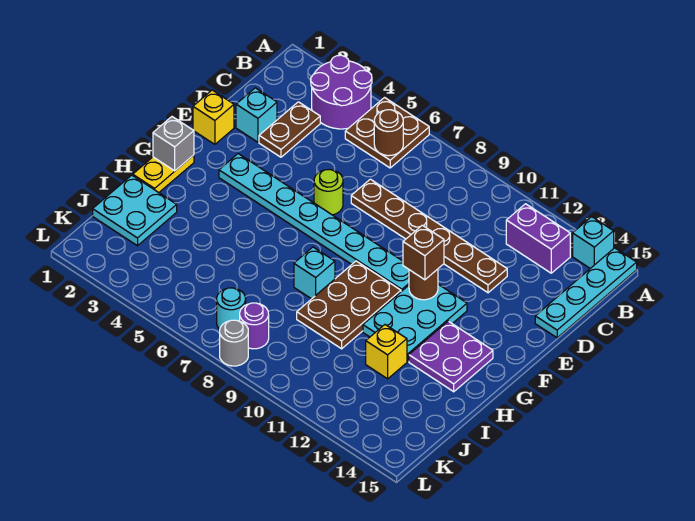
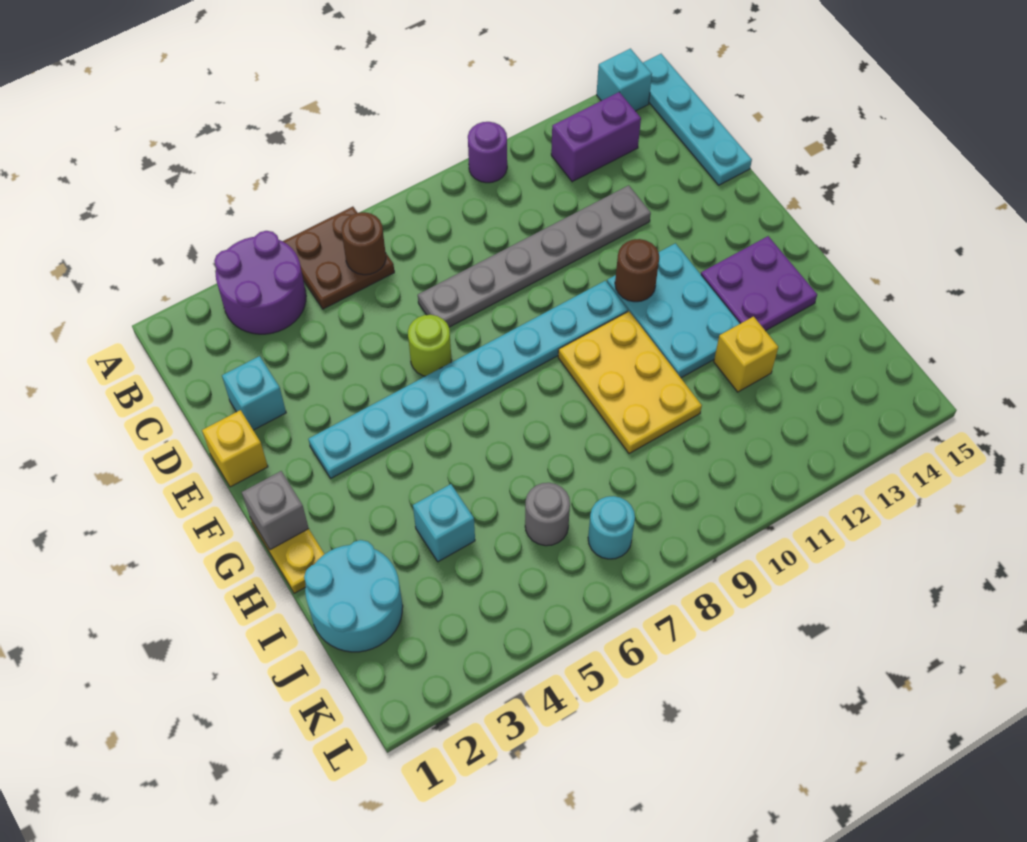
brown 1x2 plate [259,102,320,157] -> none
brown 1x6 plate [351,179,507,293] -> grey 1x6 plate [418,185,651,327]
brown 1x1 brick [403,225,444,280] -> none
brown 2x3 plate [297,261,401,349] -> yellow 2x3 plate [558,311,702,454]
cyan 1x1 brick [294,247,335,299] -> cyan 1x1 brick moved to [413,484,475,562]
cyan 2x2 plate [93,175,177,246] -> cyan 2x2 round brick [304,540,403,652]
purple 1x1 round brick [240,303,269,349] -> purple 1x1 round brick moved to [468,122,507,183]
grey 1x1 round brick [220,320,248,366] -> grey 1x1 round brick moved to [525,483,570,546]

